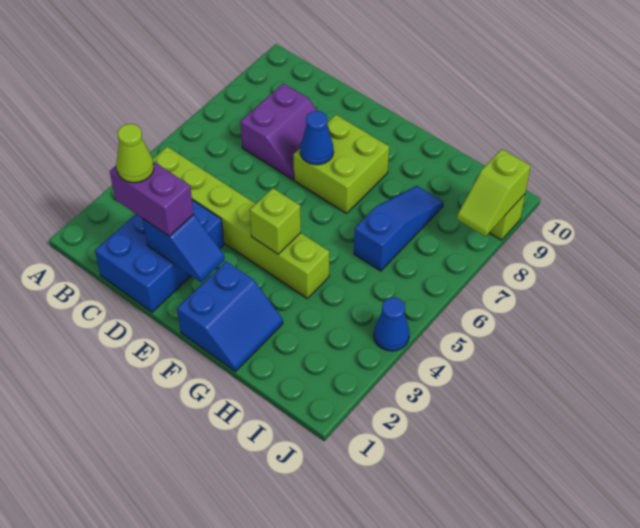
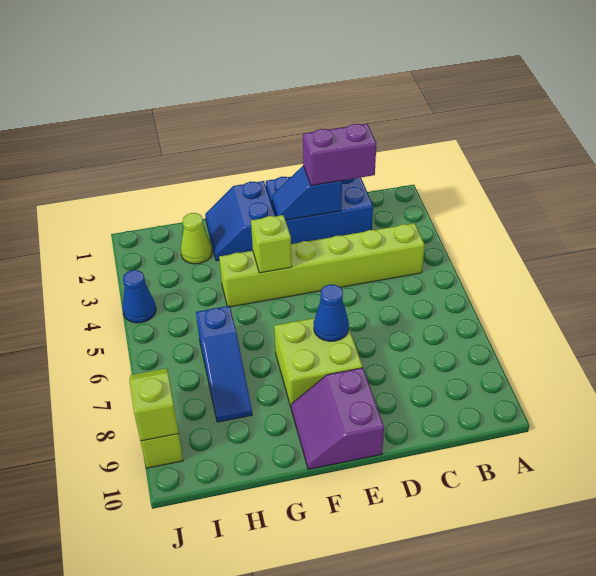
blue 2x3 brick [95,200,224,312] -> blue 2x3 brick turned to [266,177,373,244]
lime 1x1 cone [116,124,154,183] -> lime 1x1 cone moved to [181,213,212,264]
purple 2x2 slope [240,83,317,180] -> purple 2x2 slope moved to [291,368,384,469]

